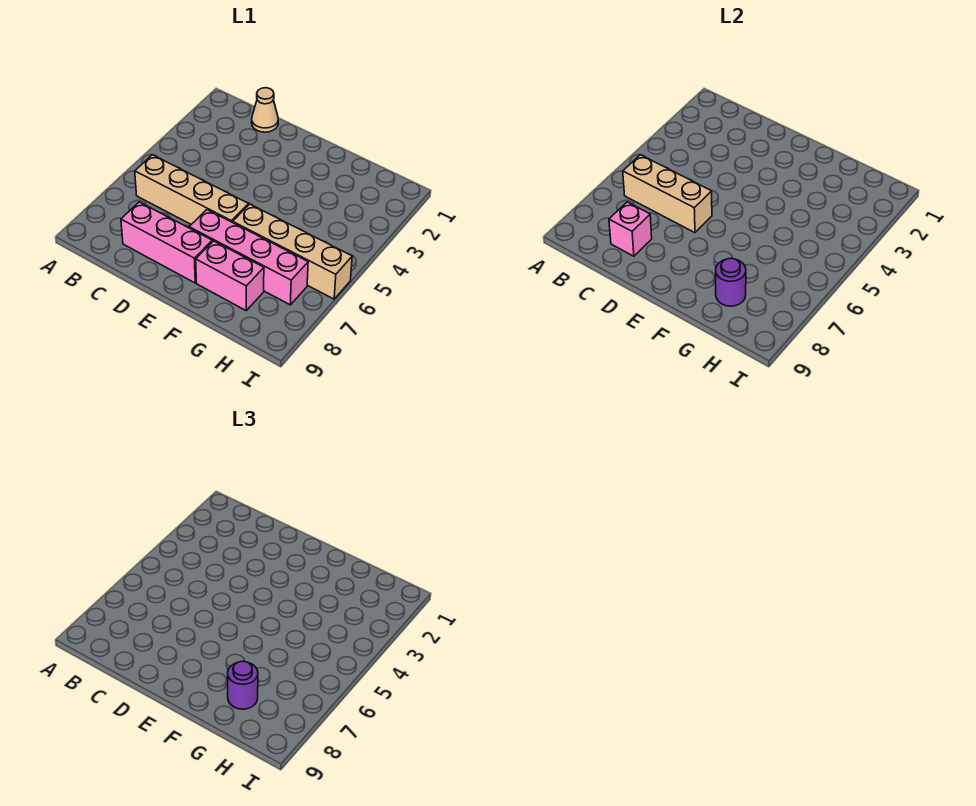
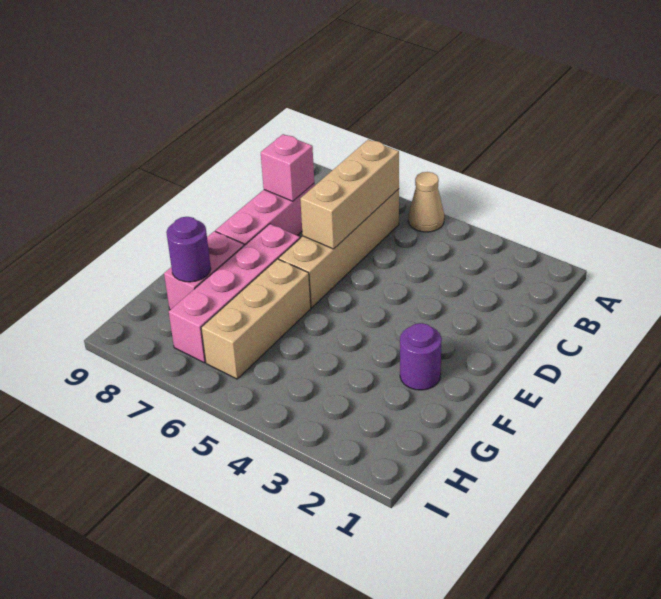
tan 1x1 cone [252,88,278,132] -> tan 1x1 cone moved to [408,172,444,232]
tan 1x4 brick [233,204,352,299] -> tan 1x3 brick [201,259,311,379]
purple 1x1 round brick [228,661,258,709] -> purple 1x1 round brick moved to [400,323,442,390]

